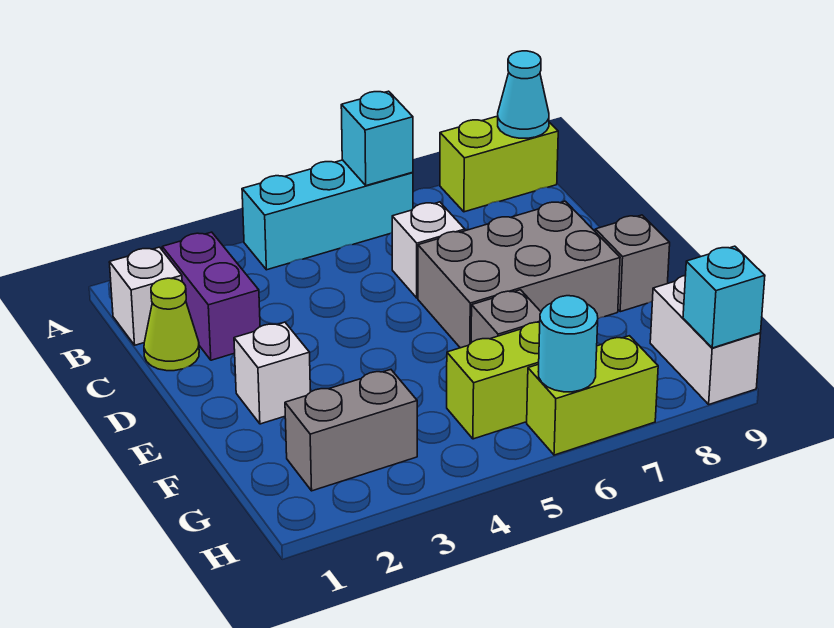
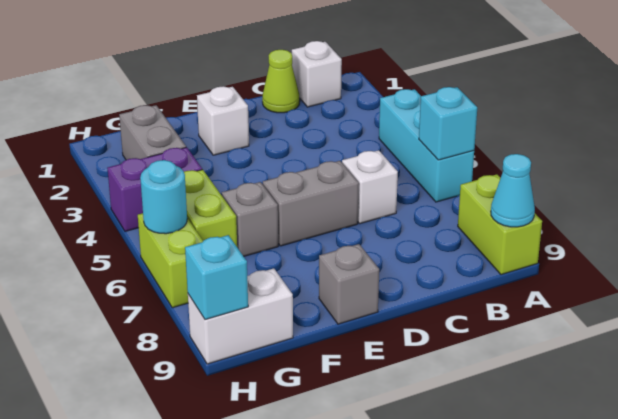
purple 1x2 brick [162,232,260,360] -> purple 1x2 brick moved to [107,147,202,231]
grey 2x3 brick [418,201,620,348] -> grey 1x2 brick [263,161,359,246]

